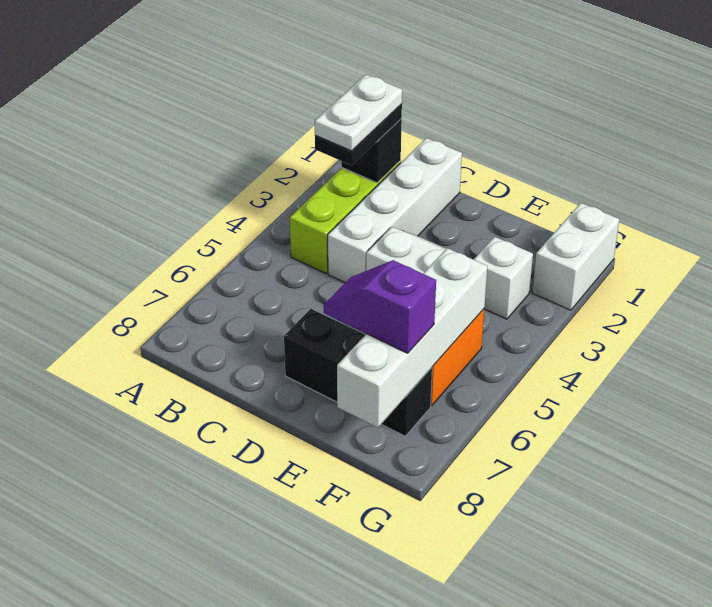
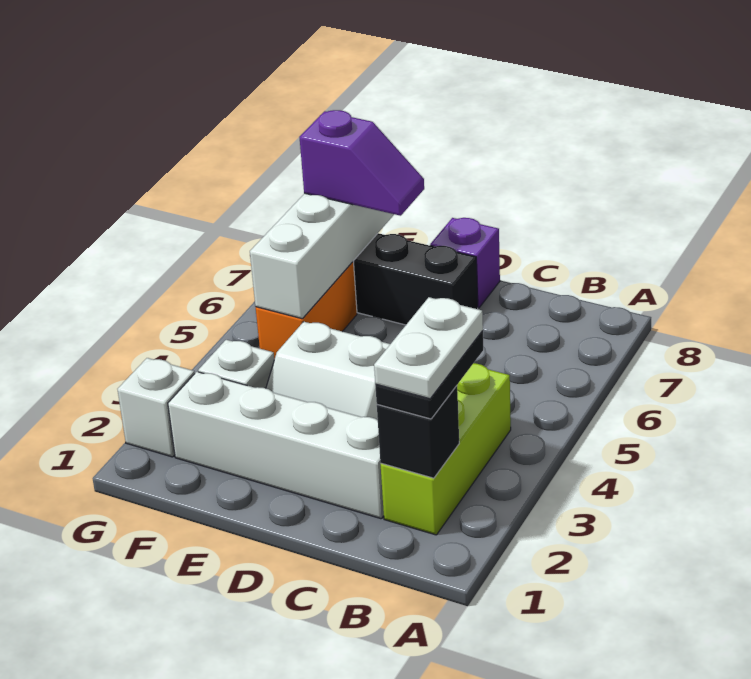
white 1x4 brick [328,138,462,283] -> white 1x4 brick turned to [168,372,384,519]
none -> purple 1x1 brick [430,218,500,308]
white 1x2 brick [532,203,619,310] -> white 1x1 brick [118,358,195,457]

